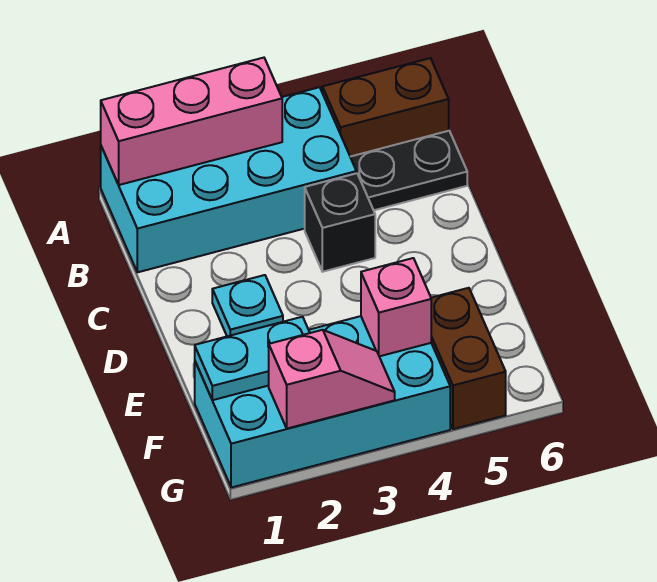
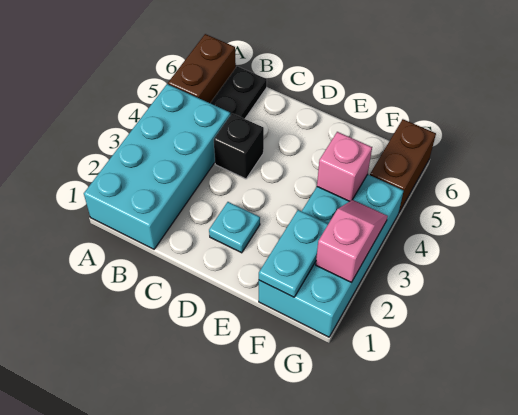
pink 1x3 brick [101,58,282,185] -> none
brown 1x2 brick [431,288,506,429] -> brown 1x2 brick turned to [370,119,436,212]

